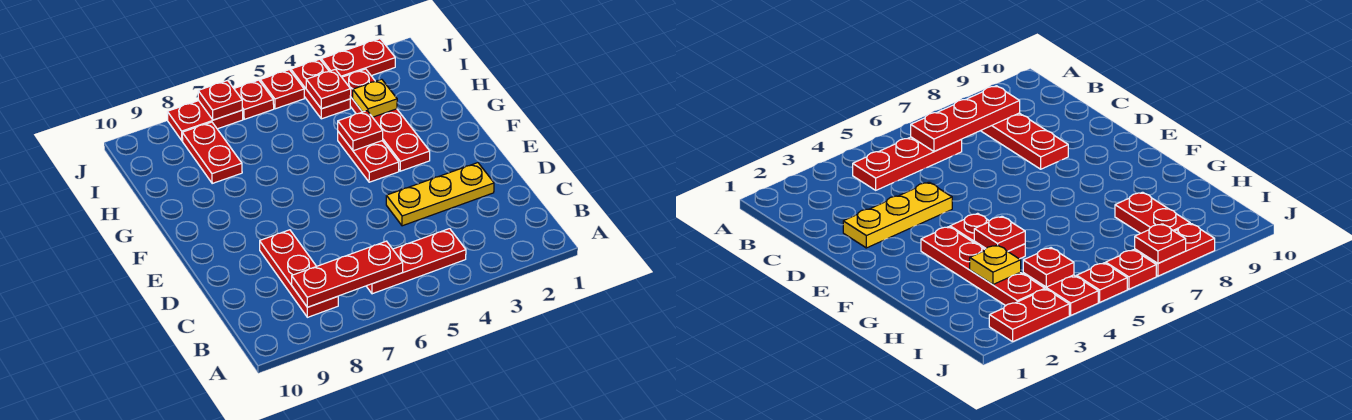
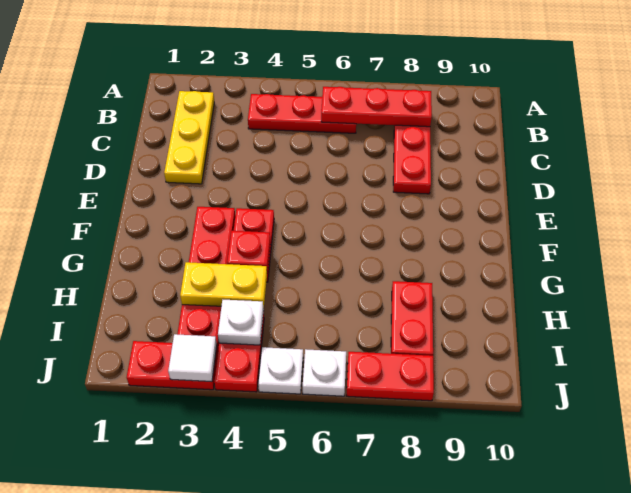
yellow 1x3 plate [386,163,494,226] -> yellow 1x3 plate turned to [164,91,214,184]
yellow 1x1 plate [353,79,397,117] -> yellow 1x2 plate [180,262,267,308]
red 1x1 plate [306,69,351,109] -> white 1x1 plate [218,300,264,345]
none -> white 1x1 tile [168,334,217,382]
red 1x1 plate [260,70,304,109] -> white 1x1 plate [258,347,303,394]
red 1x1 plate [234,80,274,119] -> white 1x1 plate [303,349,346,396]
red 1x1 plate [198,80,242,120] -> none

